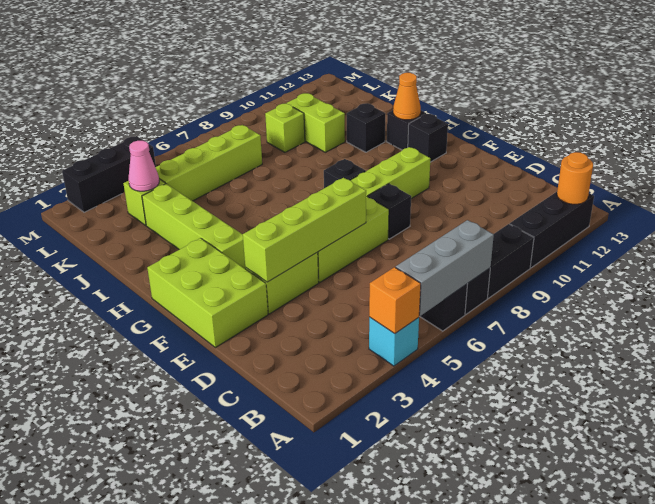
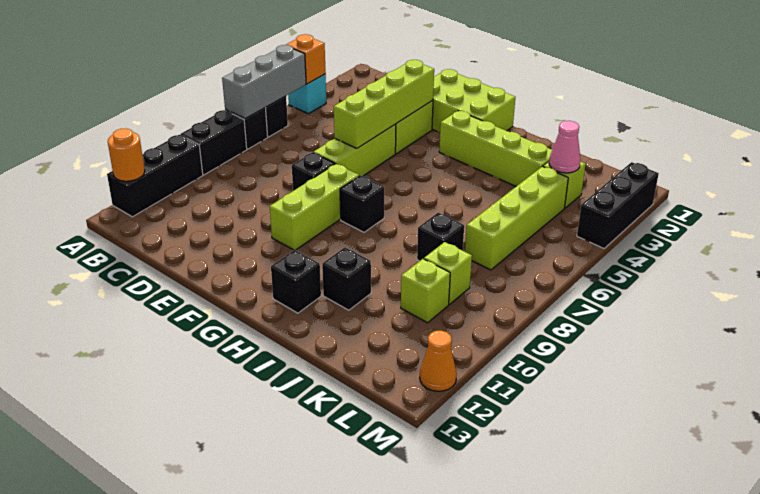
black 1x1 brick [408,114,448,162] -> black 1x1 brick moved to [417,213,464,261]
orange 1x1 cone [393,73,421,120] -> orange 1x1 cone moved to [420,331,457,391]
lime 1x2 brick [287,93,345,152] -> lime 1x1 brick [401,259,450,323]

